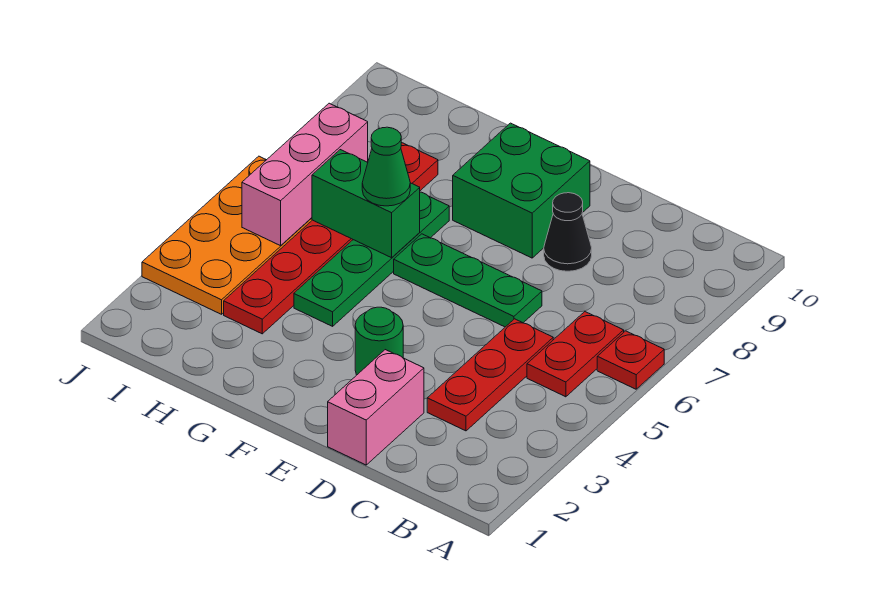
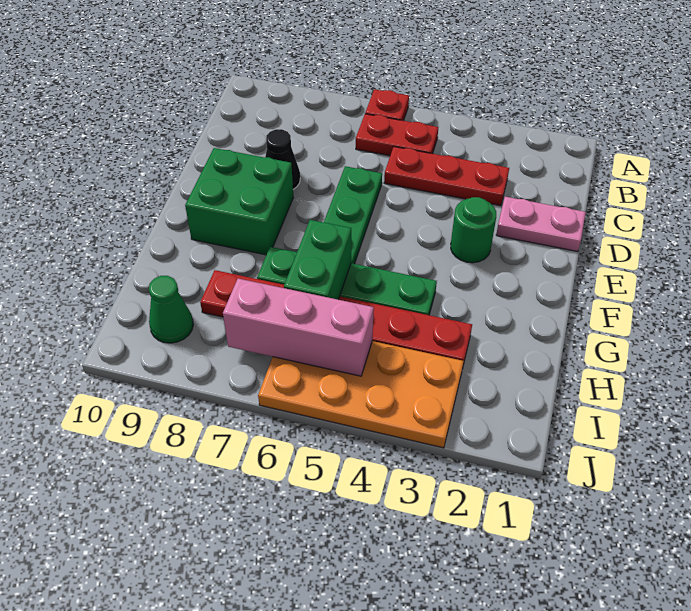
pink 1x2 brick [328,350,424,465] -> pink 1x2 plate [496,197,586,252]
green 1x1 cone [362,127,410,206] -> green 1x1 cone moved to [149,276,193,343]

